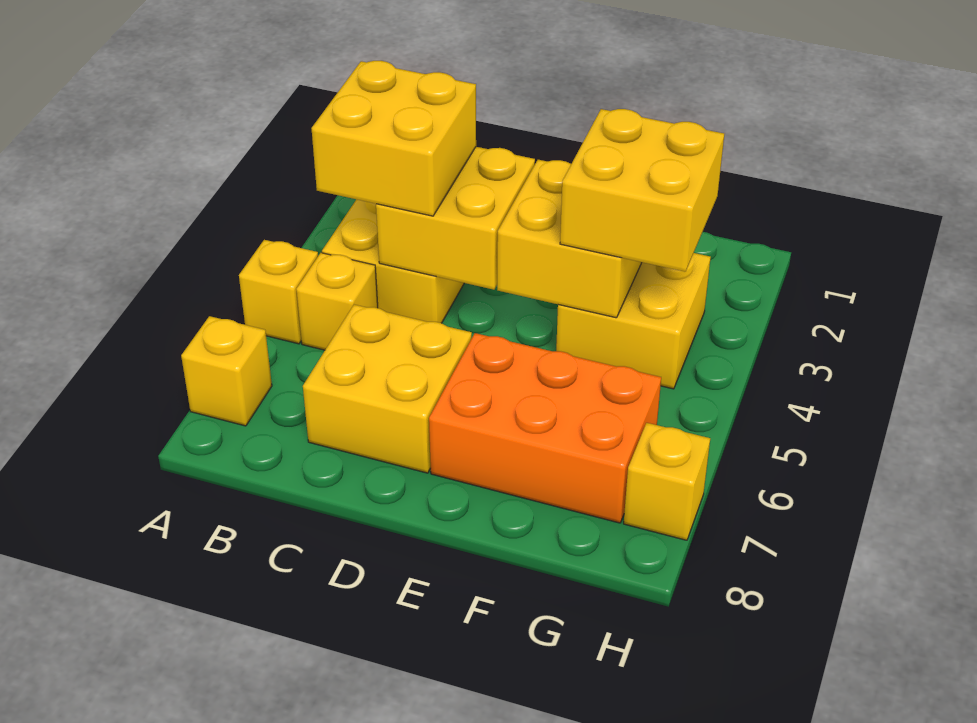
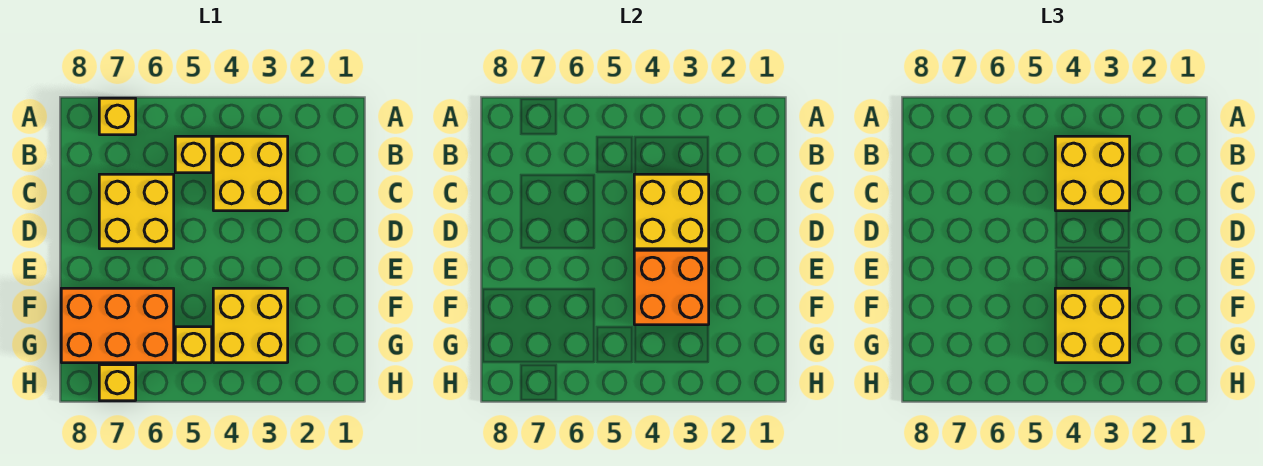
yellow 1x1 brick [239,240,318,344] -> yellow 1x1 brick moved to [175,327,212,363]
yellow 2x2 brick [497,160,642,318] -> orange 2x2 brick [634,250,709,325]
orange 2x3 brick [429,333,661,523] -> orange 2x3 brick turned to [61,288,174,363]

